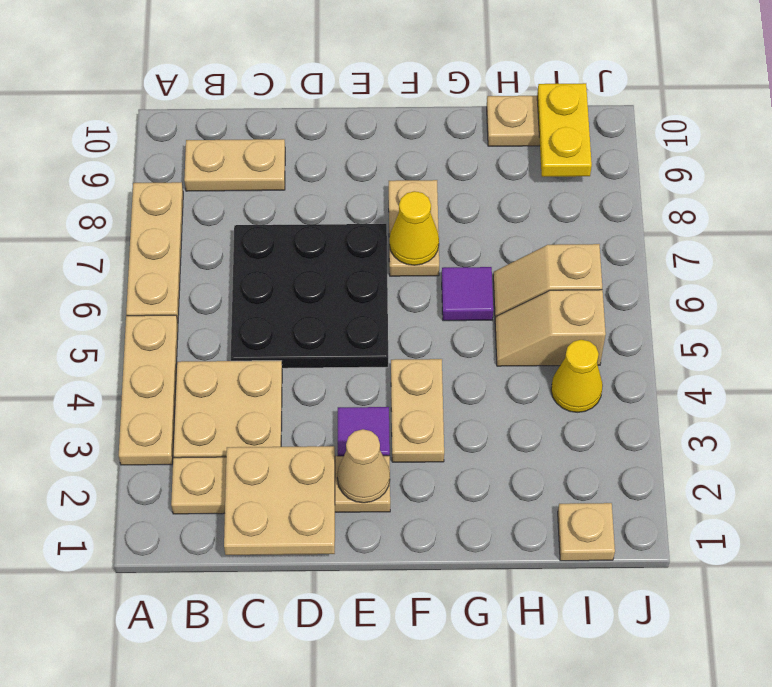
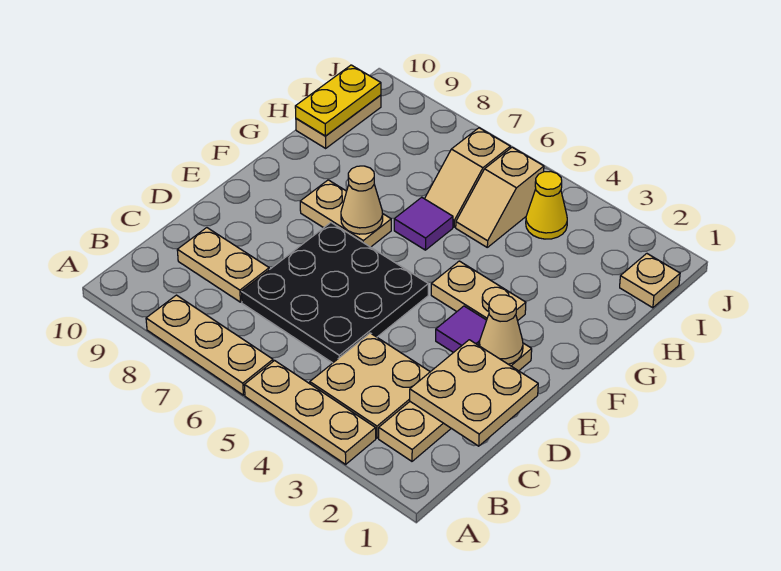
tan 1x2 plate [184,139,285,191] -> tan 1x2 plate turned to [177,228,269,302]
yellow 1x1 cone [389,191,439,265] -> tan 1x1 cone [341,166,383,234]
yellow 1x2 plate [537,83,592,177] -> yellow 1x2 plate turned to [295,65,381,136]

